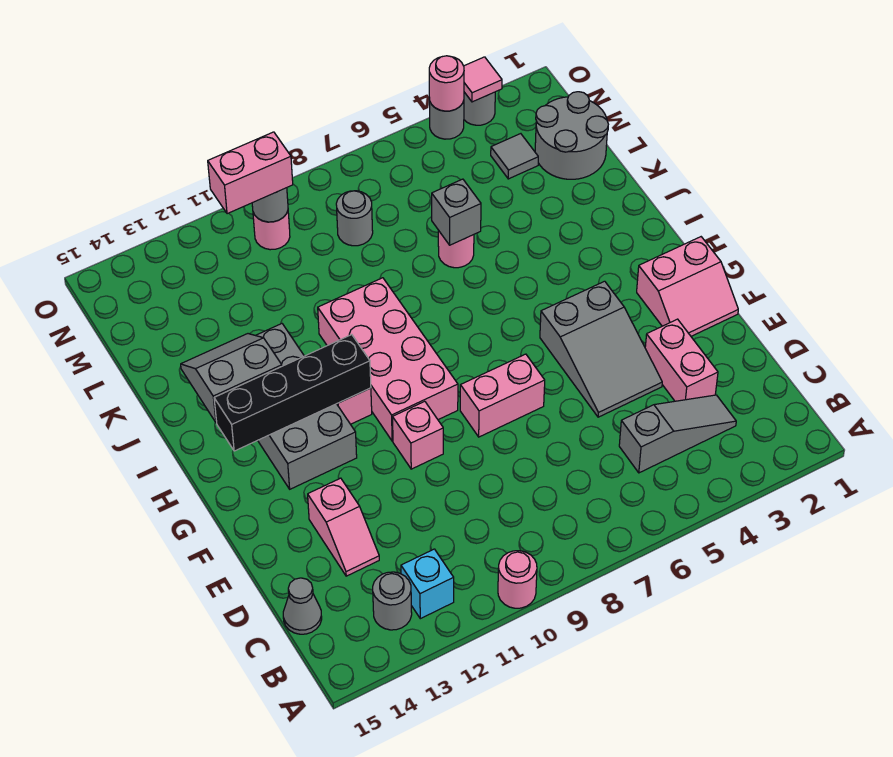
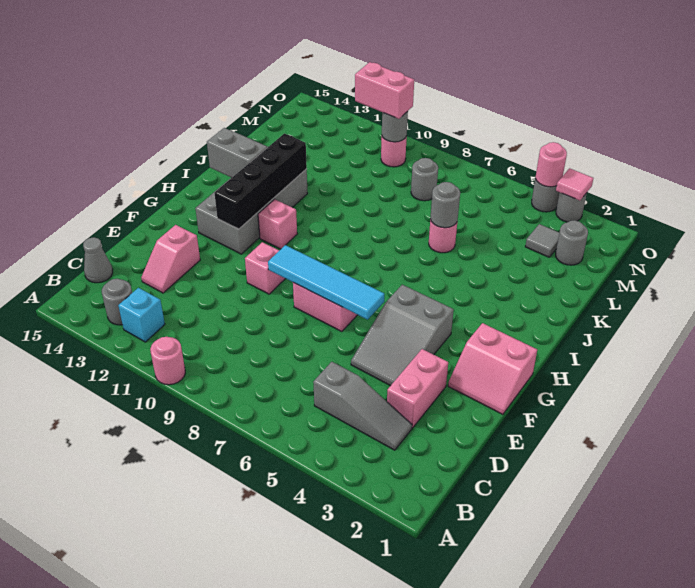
none -> cyan 1x4 tile [268,245,384,320]
pink 2x4 brick [318,278,458,441] -> none
black 1x4 brick [214,335,371,451] -> black 1x4 brick turned to [214,134,307,229]
grey 1x1 brick [432,179,481,245] -> grey 1x1 round brick [430,182,460,228]
grey 2x2 round brick [535,92,608,179] -> grey 1x1 round brick [556,220,588,265]

